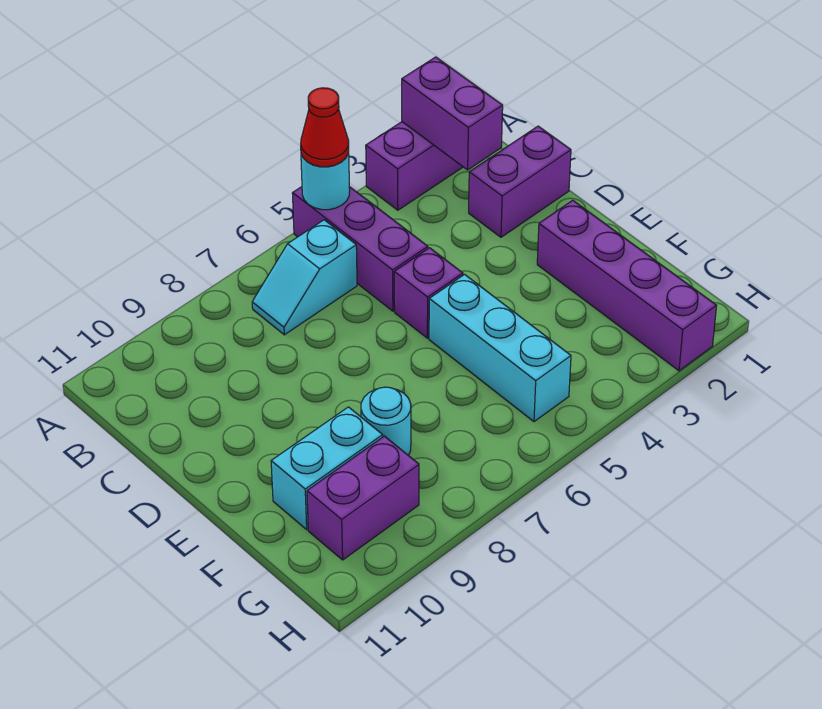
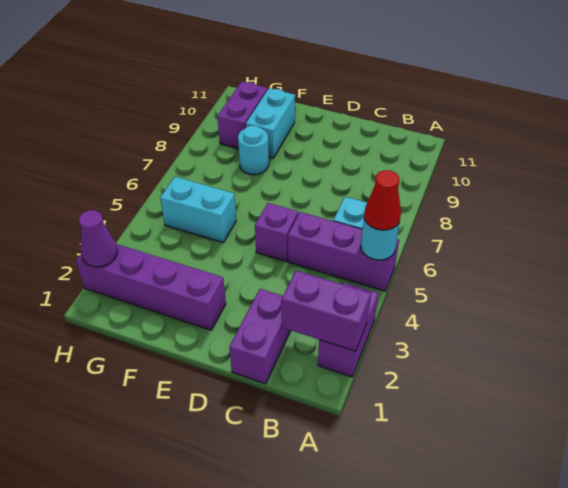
cyan 1x3 brick [429,274,571,422] -> cyan 1x2 brick [160,177,236,243]
none -> purple 1x1 cone [79,210,118,267]

